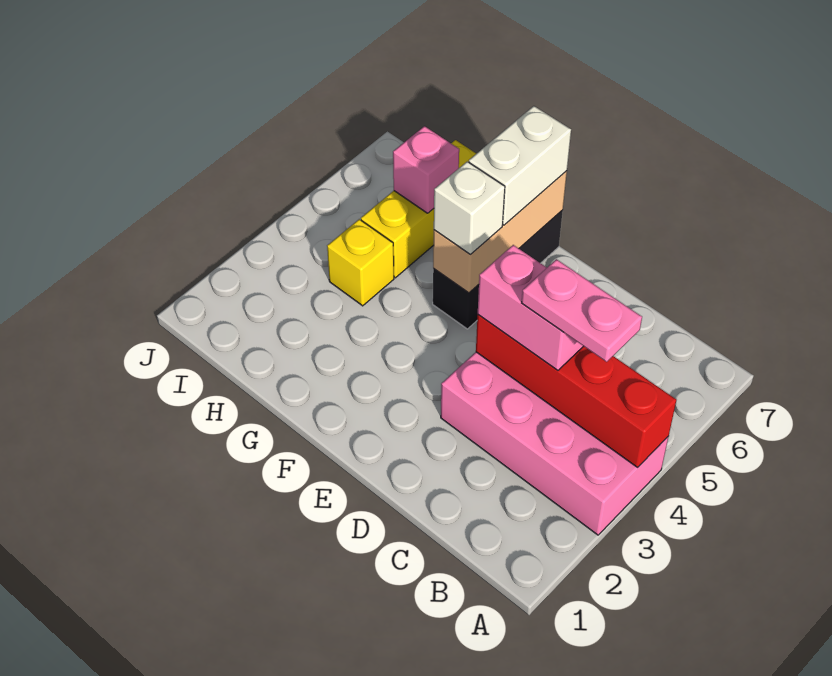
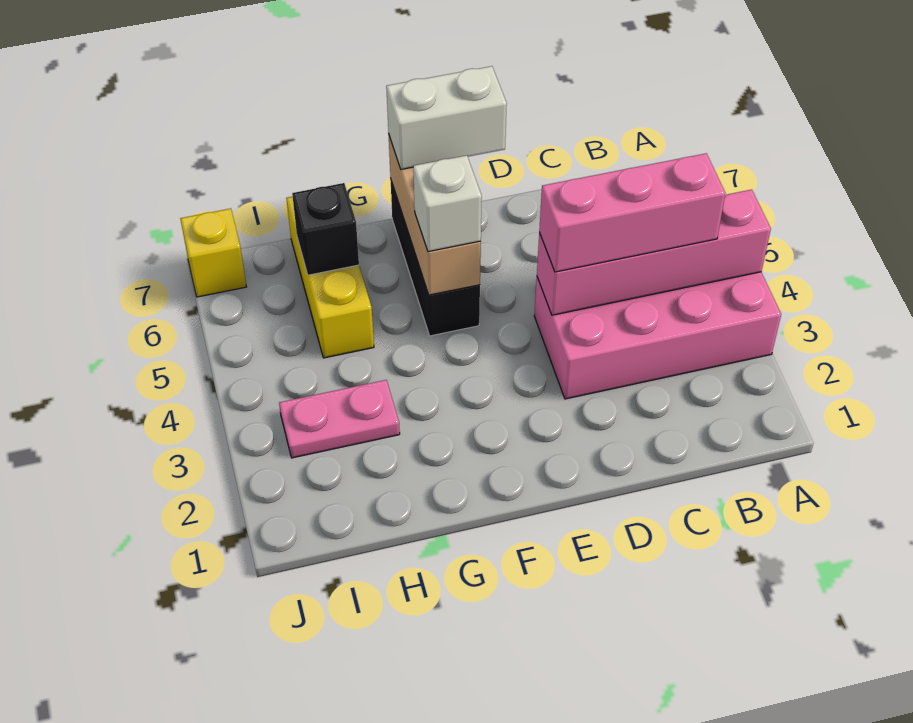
red 1x4 brick [476,315,676,467] -> pink 1x4 brick [537,190,771,315]
pink 1x2 plate [522,259,642,362] -> pink 1x2 plate moved to [279,380,400,458]
pink 1x2 brick [478,245,583,370] -> pink 1x3 brick [539,153,725,272]
white 1x2 brick [469,106,571,225] -> white 1x2 brick turned to [386,66,507,169]
yellow 1x1 brick [327,219,394,306] -> yellow 1x1 brick moved to [180,209,246,297]
pink 1x1 brick [393,126,459,213] -> black 1x1 brick [292,183,359,275]

